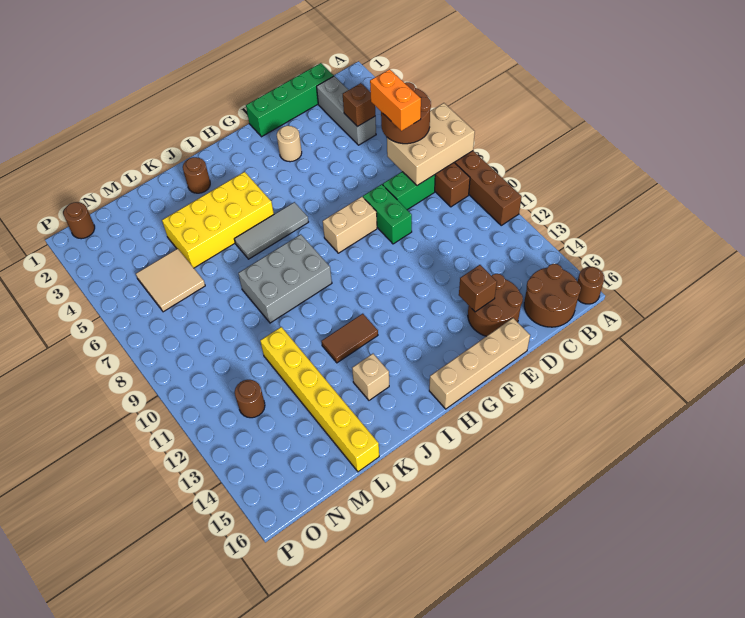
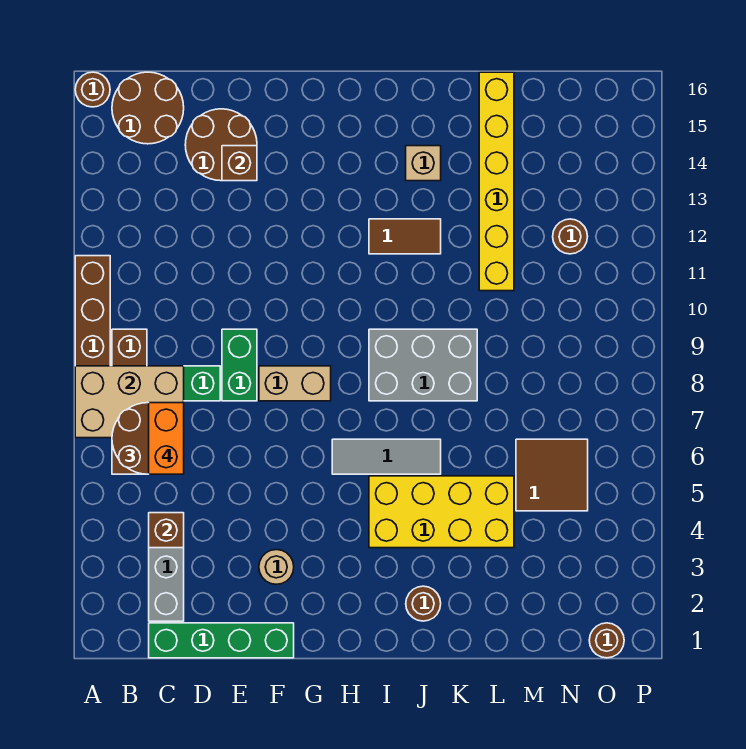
tan 1x4 brick [429,318,530,409] -> none
tan 2x2 tile [136,249,205,312] -> brown 2x2 tile [516,439,588,511]

